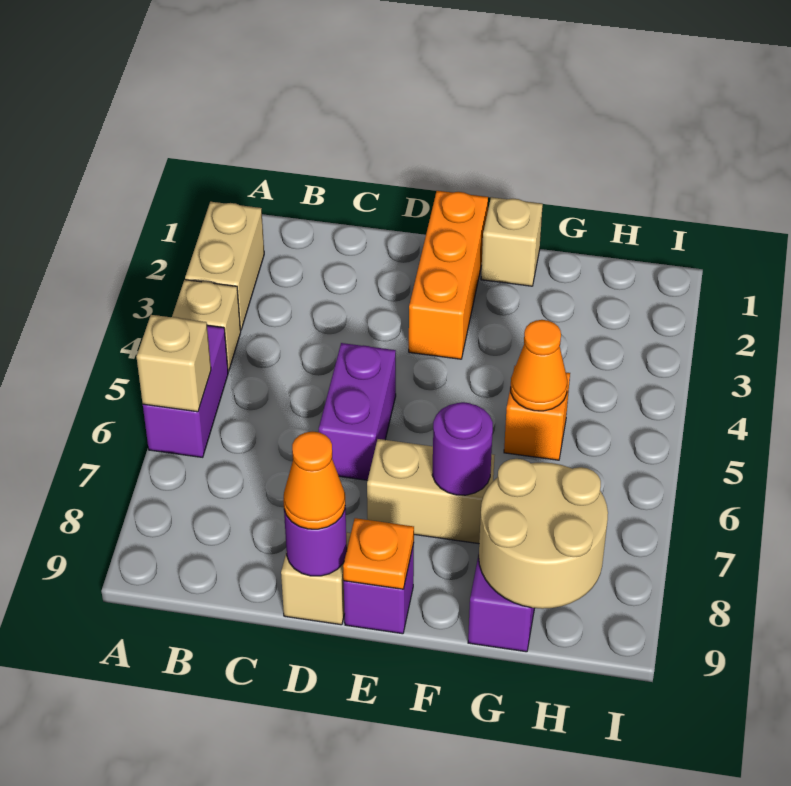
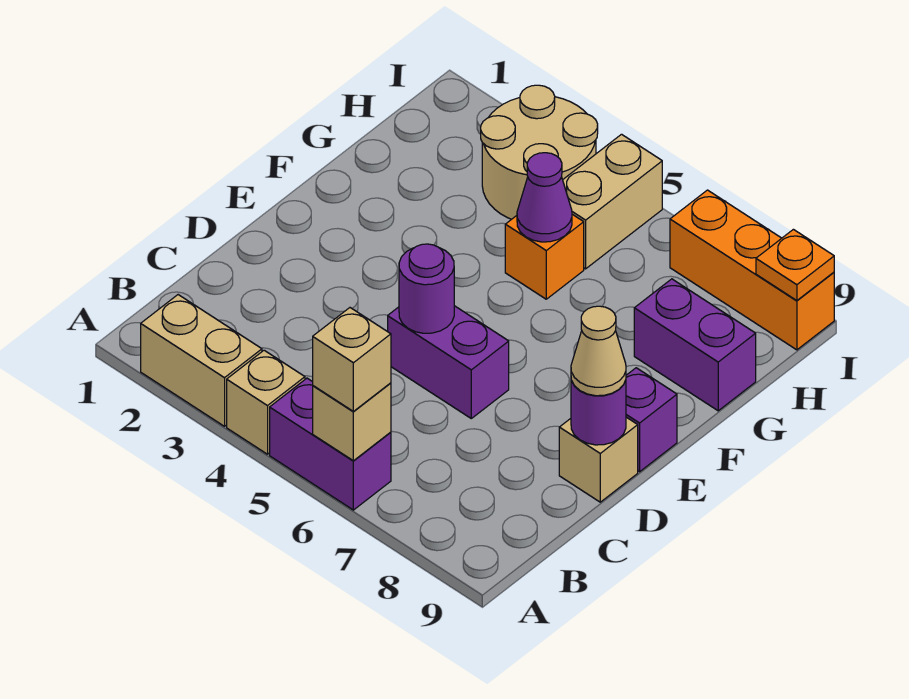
orange 1x1 cone [283,432,345,529] -> tan 1x1 cone [571,306,626,396]
orange 1x3 brick [409,191,488,359] -> orange 1x3 brick moved to [670,190,834,350]
tan 1x2 brick [367,439,494,544] -> tan 1x2 brick moved to [563,134,662,269]
orange 1x1 plate [343,518,414,589] -> orange 1x1 plate moved to [756,229,834,301]
tan 1x1 brick [481,197,543,286] -> tan 1x1 brick moved to [313,308,391,411]
purple 1x1 round brick [432,402,493,495] -> purple 1x1 round brick moved to [399,244,454,333]
orange 1x1 cone [511,320,567,411] -> purple 1x1 cone [517,153,572,242]
tan 2x2 round brick [479,459,608,609] -> tan 2x2 round brick moved to [481,85,598,219]

